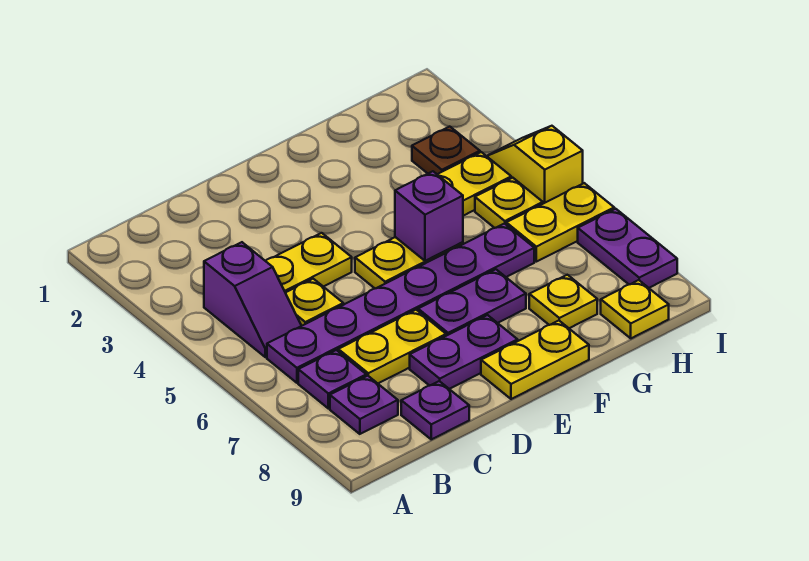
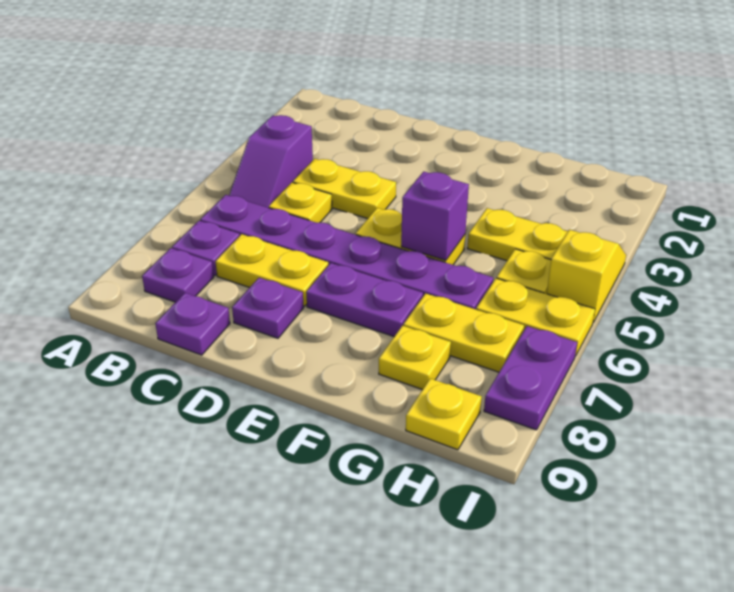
purple 1x2 plate [410,315,518,389] -> purple 1x1 plate [232,278,304,338]
yellow 1x2 plate [481,321,589,399] -> yellow 1x2 plate moved to [403,293,524,372]
brown 1x1 plate [412,127,480,174] -> none

